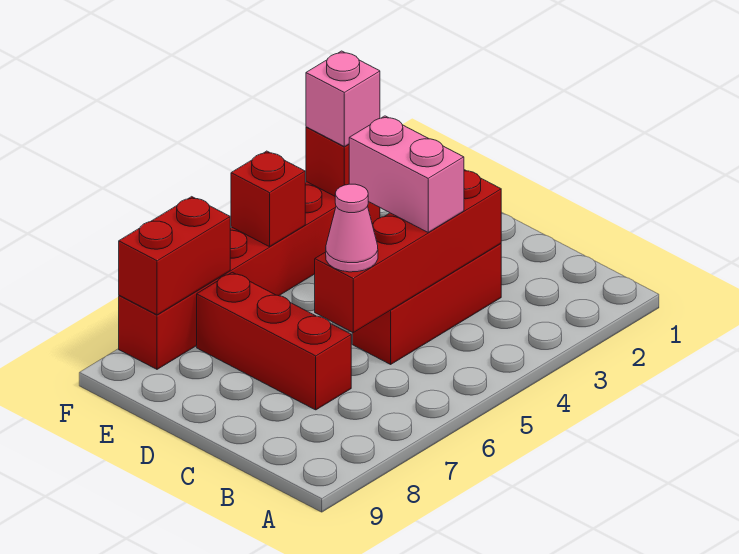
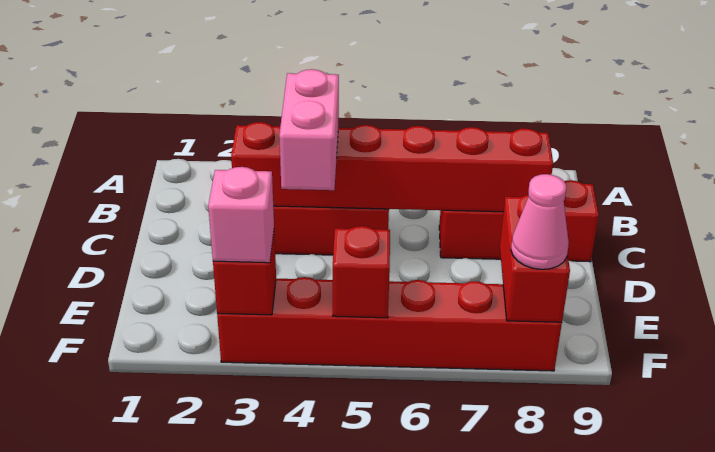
red 1x4 brick [315,170,501,333] -> red 1x6 brick [231,122,553,212]
pink 1x1 cone [326,184,378,272] -> pink 1x1 cone moved to [511,174,569,269]
red 1x3 brick [197,272,351,410] -> red 1x3 brick turned to [439,180,599,262]
red 1x2 brick [119,197,230,315] -> red 1x2 brick turned to [500,195,570,322]

